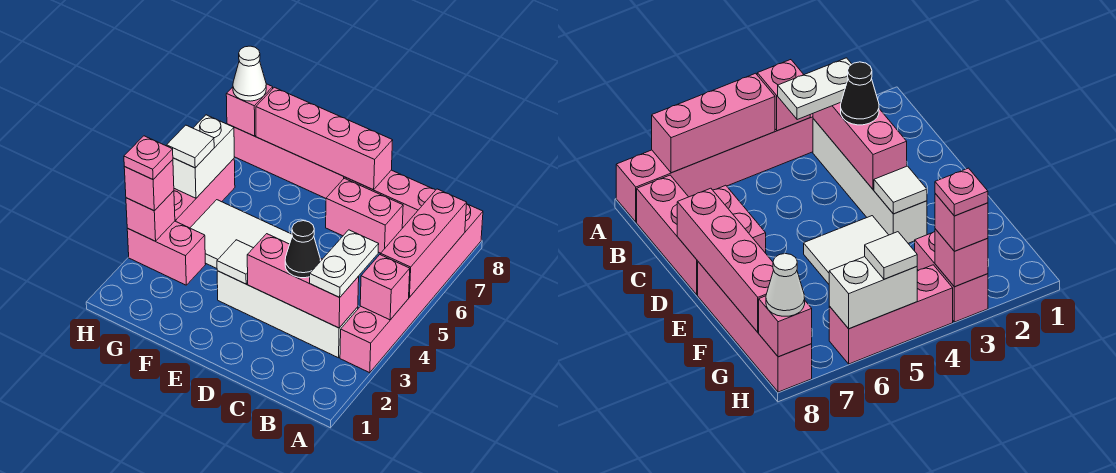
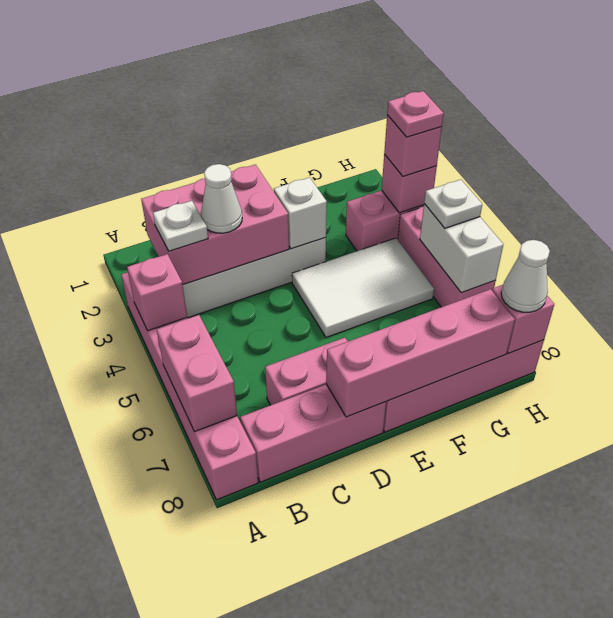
pink 1x3 brick [381,189,467,297] -> pink 1x2 brick [157,315,237,432]
pink 1x3 brick [247,234,359,328] -> pink 2x3 brick [141,164,289,285]
white 1x2 plate [310,230,379,297] -> white 1x1 plate [153,201,208,251]
black 1x1 cone [285,221,321,278] -> white 1x1 cone [201,164,242,233]
white 1x1 tile [217,240,253,284] -> white 1x1 brick [274,177,327,249]
white 1x1 tile [167,125,214,168] -> white 1x1 plate [424,179,482,228]

